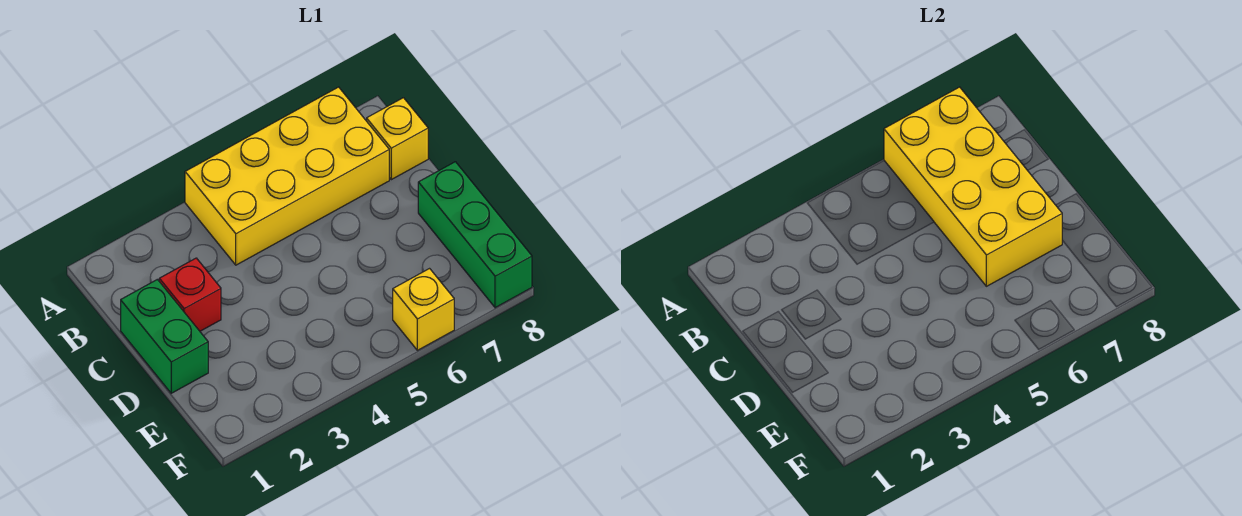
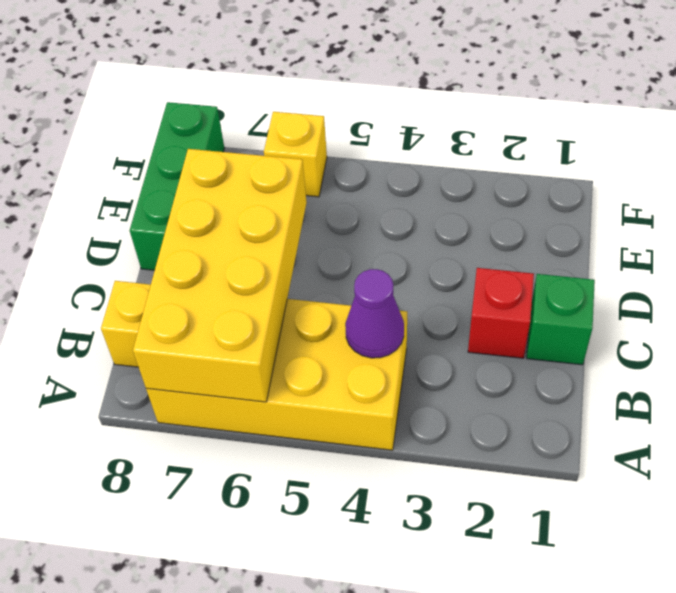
none -> purple 1x1 cone [345,269,404,358]
green 1x2 brick [121,279,208,393] -> green 1x1 brick [527,274,595,365]

